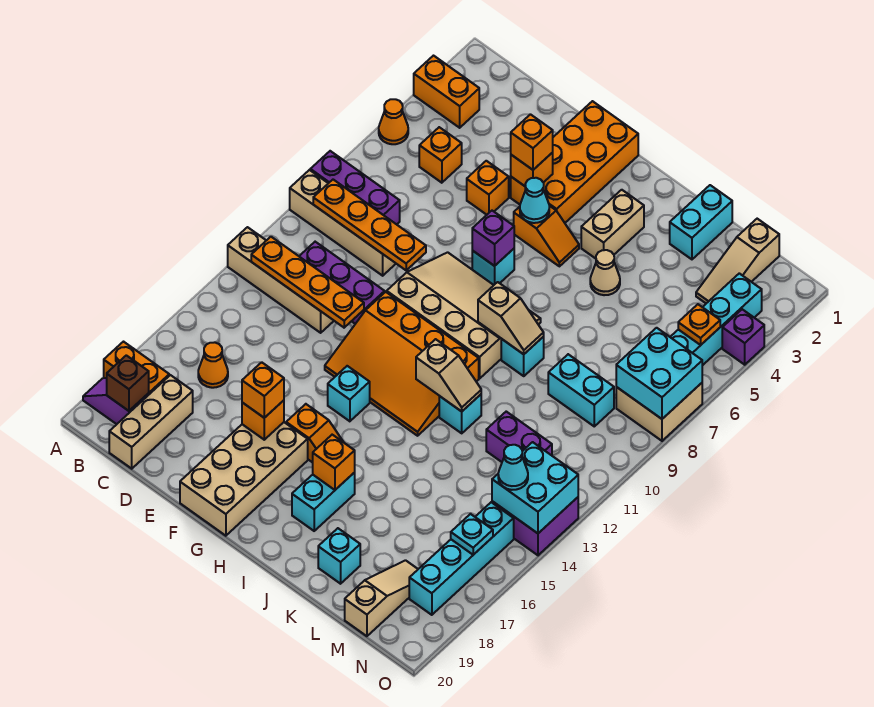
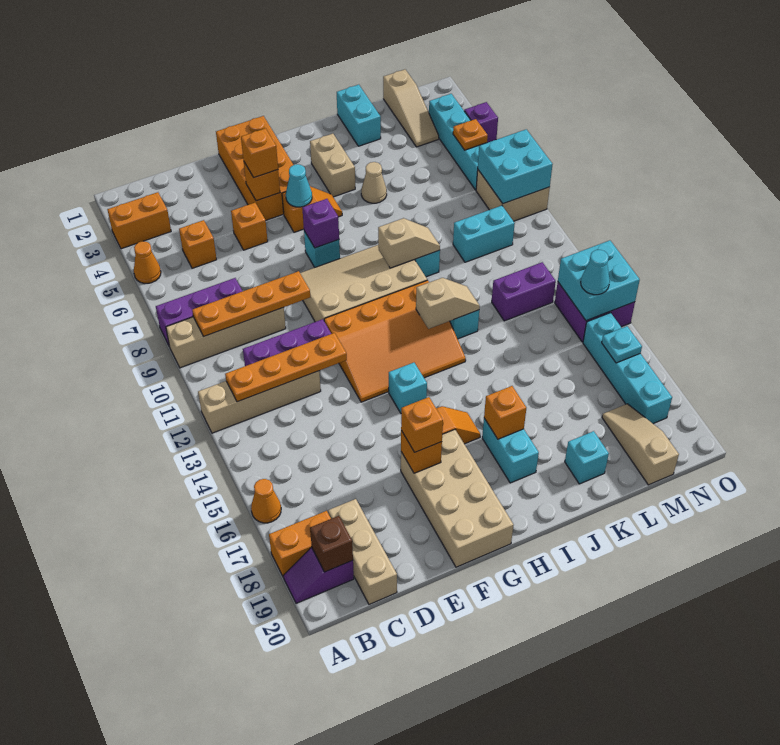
orange 1x1 cone [198,342,228,388] -> orange 1x1 cone moved to [251,479,281,523]

